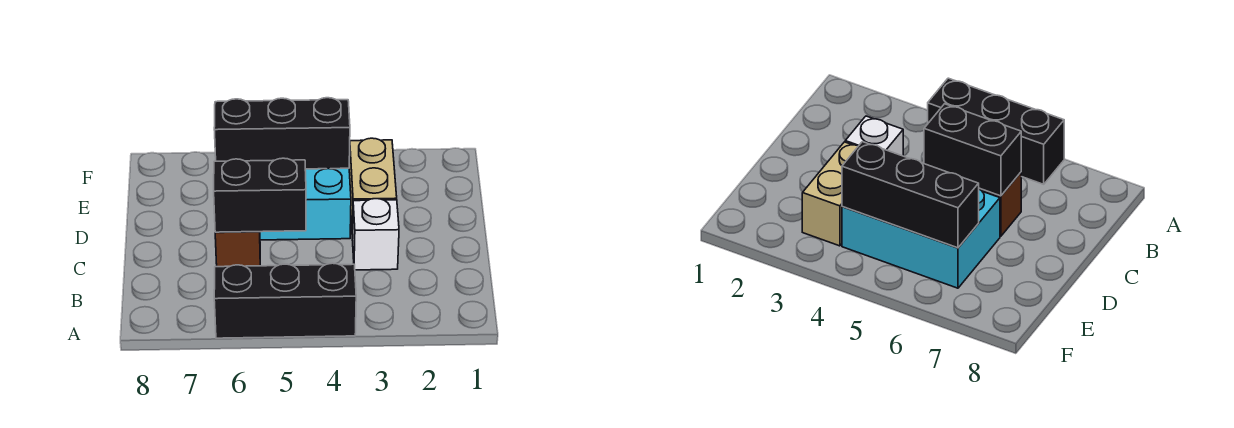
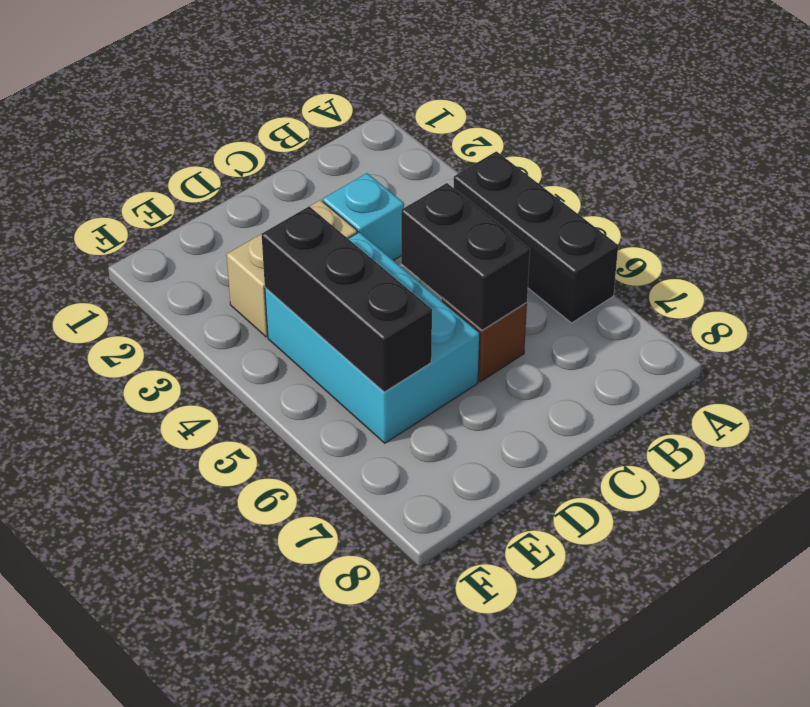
white 1x1 brick [352,199,399,270] -> cyan 1x1 brick [323,173,404,261]

